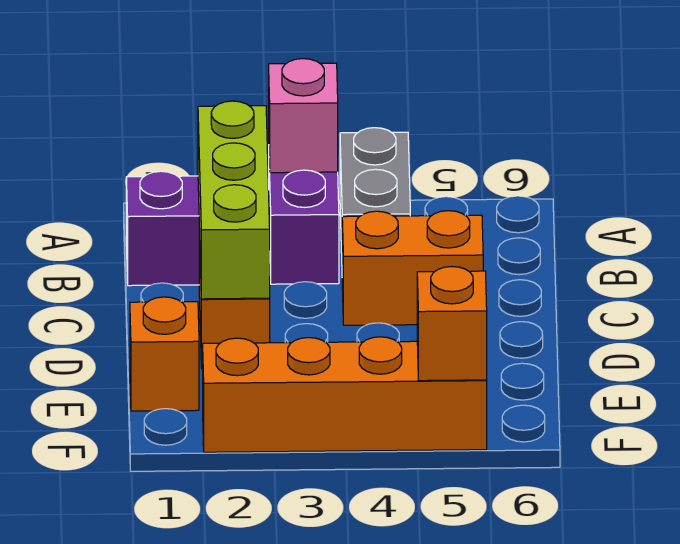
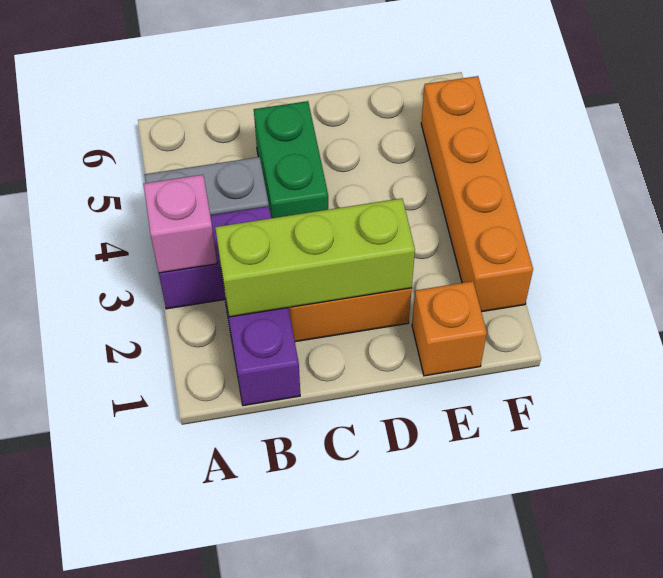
orange 1x2 brick [342,211,483,325] -> green 1x2 brick [254,101,328,218]
orange 1x1 brick [417,266,487,381] -> none

